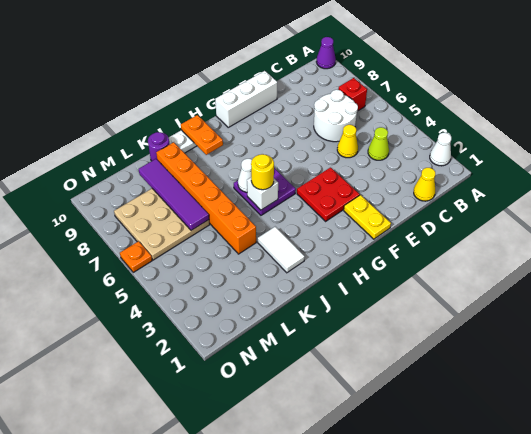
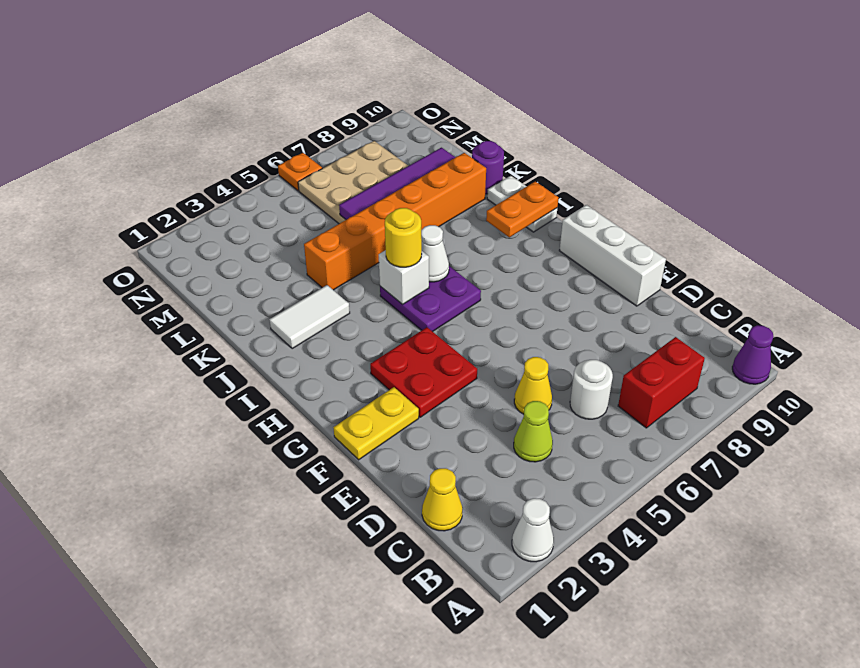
red 1x1 brick [338,78,367,111] -> red 1x2 brick [618,337,705,428]
white 2x2 round brick [314,90,358,142] -> white 1x1 round brick [570,360,613,419]

